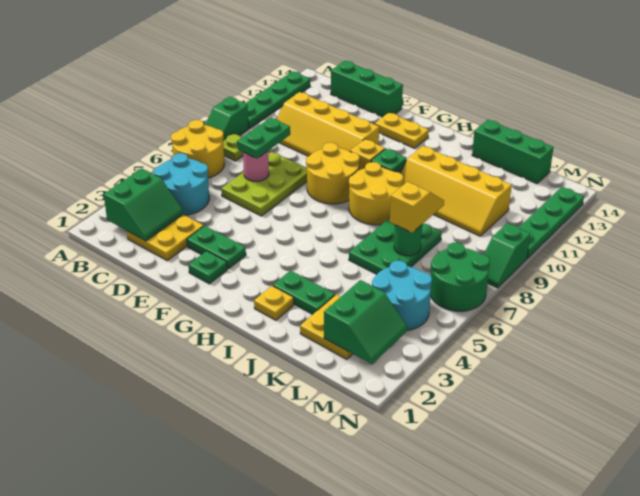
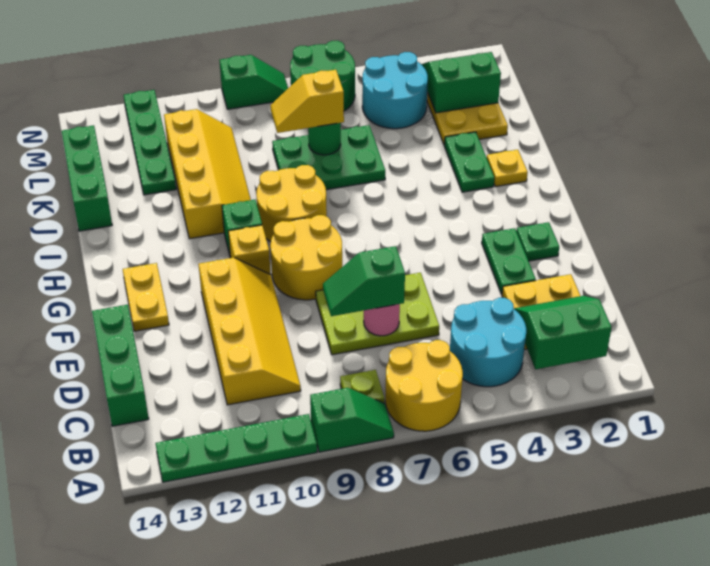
green 1x2 plate [237,118,290,159] -> green 1x2 slope [323,246,405,316]
green 1x4 plate [519,187,584,258] -> green 1x4 plate turned to [124,90,176,195]

